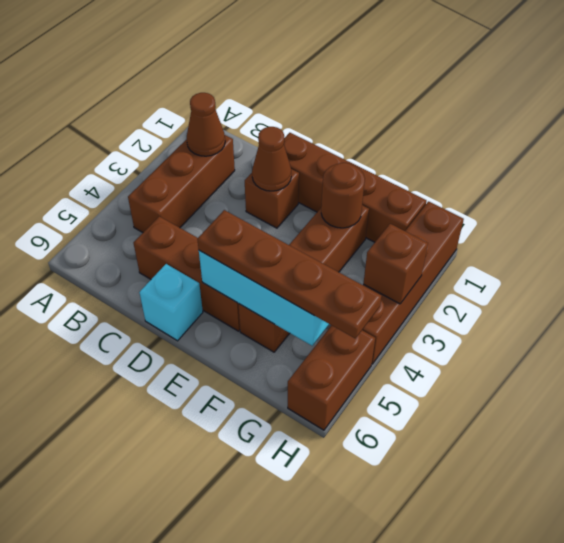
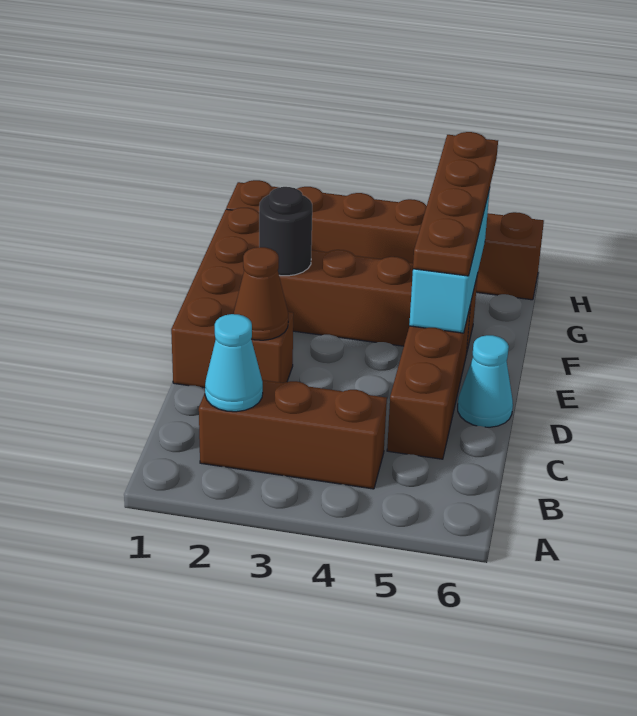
brown 1x1 cone [187,93,225,156] -> cyan 1x1 cone [205,314,263,412]
cyan 1x1 brick [139,264,203,341] -> cyan 1x1 cone [458,335,513,427]
brown 1x1 round brick [321,163,365,228] -> black 1x1 round brick [259,187,312,276]
brown 1x1 brick [363,224,428,304] -> none

